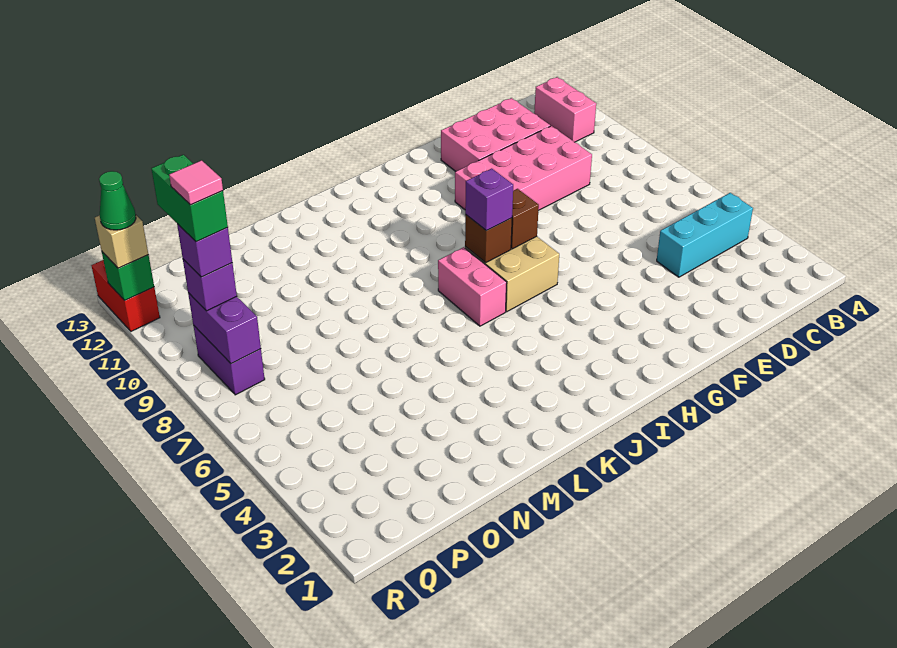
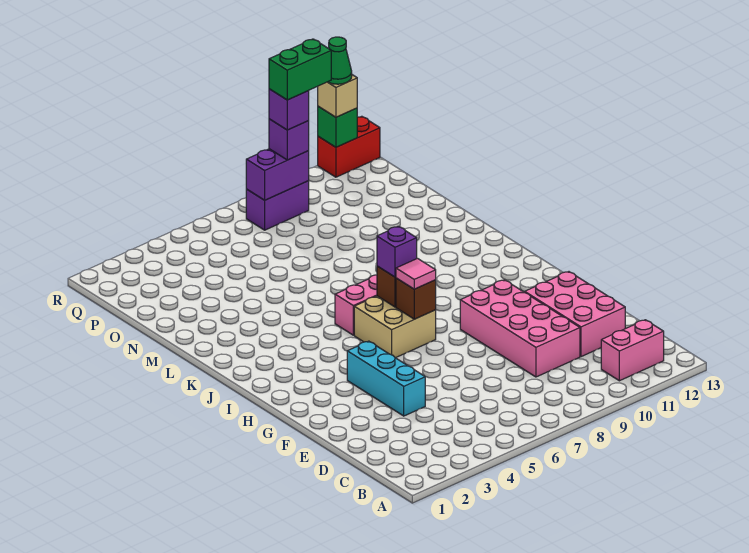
cyan 1x3 brick [657,193,753,277] -> cyan 1x3 brick moved to [347,341,425,416]
pink 1x1 tile [169,160,223,205] -> pink 1x1 tile moved to [396,258,436,289]

